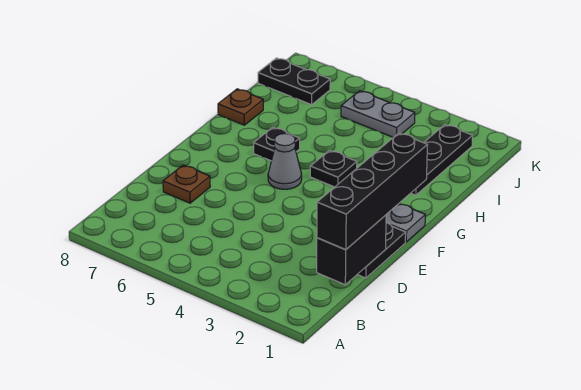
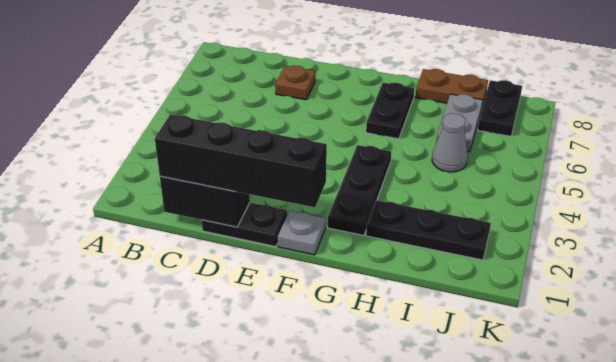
grey 1x1 cone [268,134,302,189] -> grey 1x1 cone moved to [432,113,468,172]
black 1x1 plate [310,150,357,187] -> black 1x3 plate [328,145,391,235]
black 1x1 plate [254,127,300,161] -> black 1x2 plate [366,83,414,139]
brown 1x1 plate [218,89,263,125] -> brown 1x2 plate [416,69,488,106]
grey 1x2 plate [341,91,415,137] -> grey 1x2 plate moved to [436,94,483,152]

